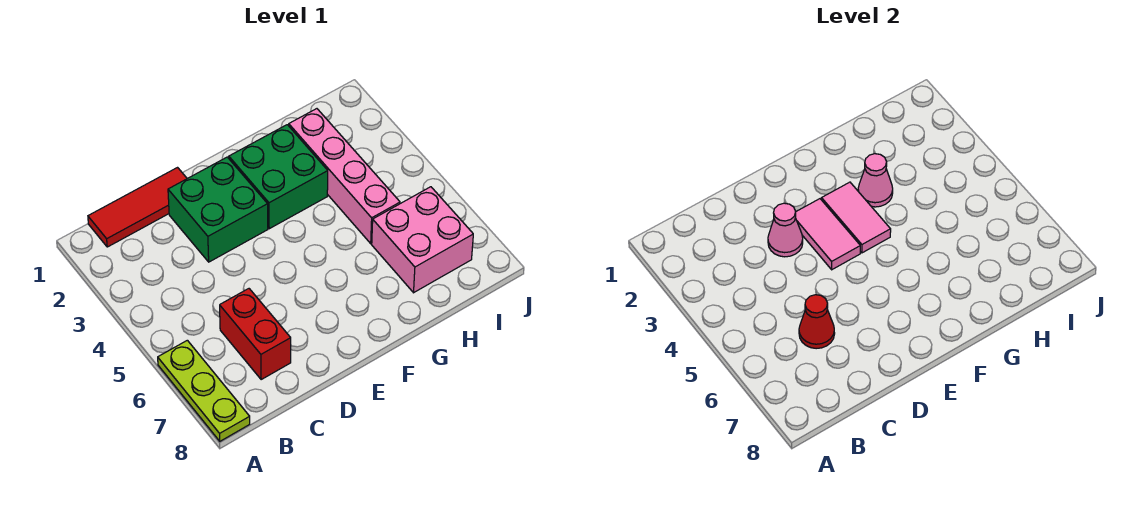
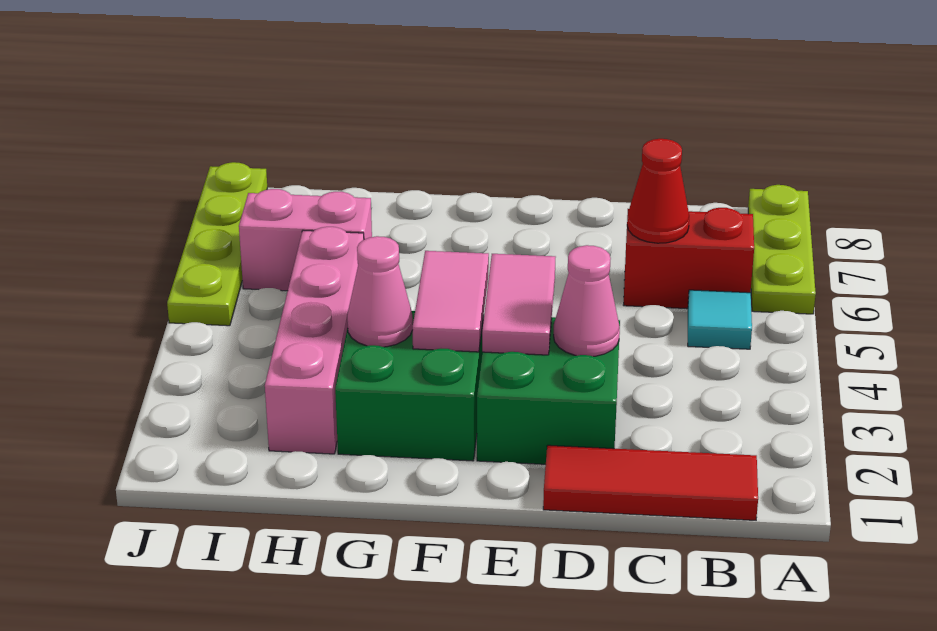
none -> cyan 1x1 tile [688,290,752,349]
red 1x2 brick [220,289,291,379] -> red 1x2 brick turned to [624,208,754,309]
pink 2x2 brick [372,187,473,293] -> pink 1x2 brick [239,189,372,291]
none -> lime 1x4 plate [167,162,267,326]

